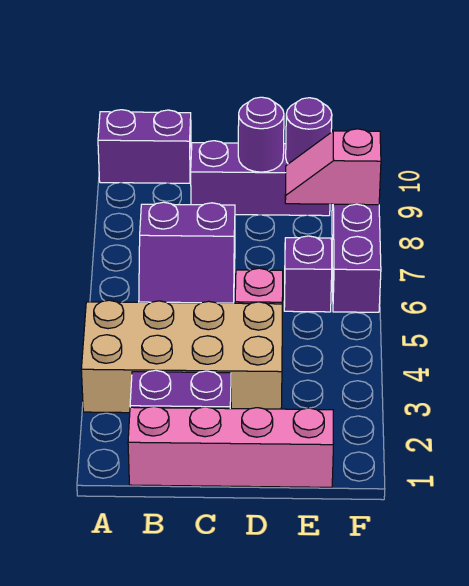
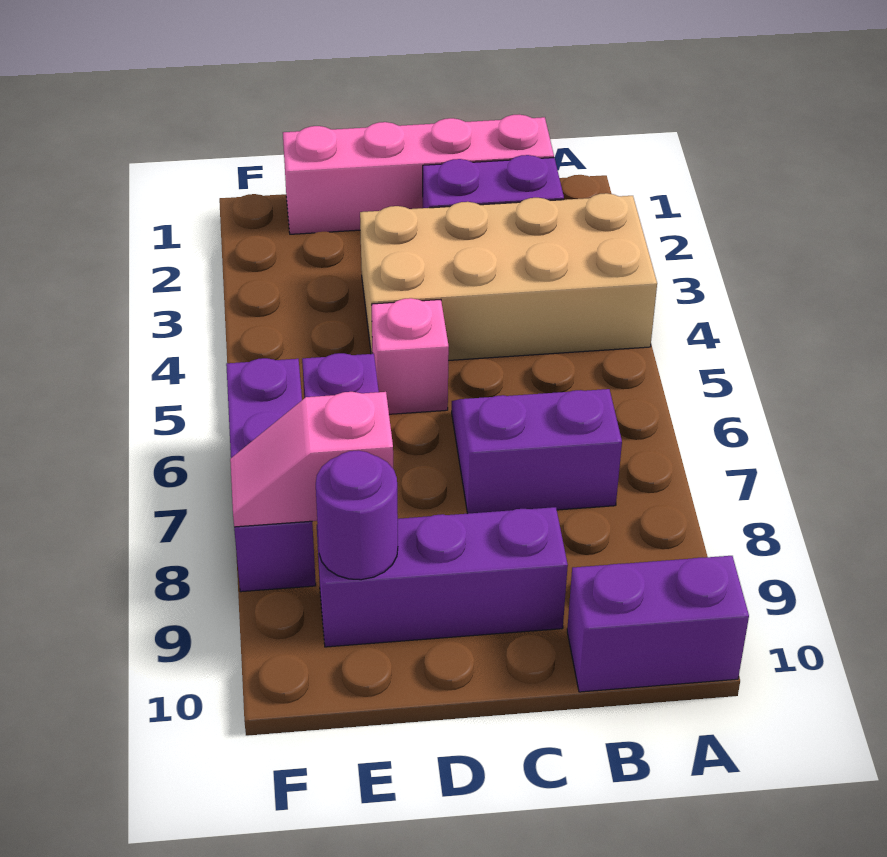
purple 1x1 round brick [238,97,284,172] -> none
pink 1x2 slope [285,129,381,205] -> pink 1x2 slope turned to [230,392,393,527]

